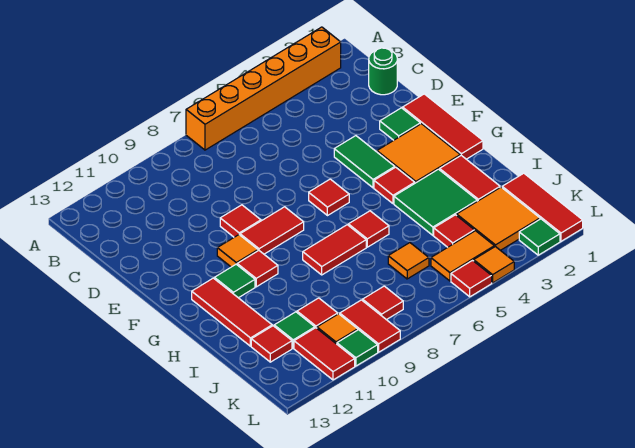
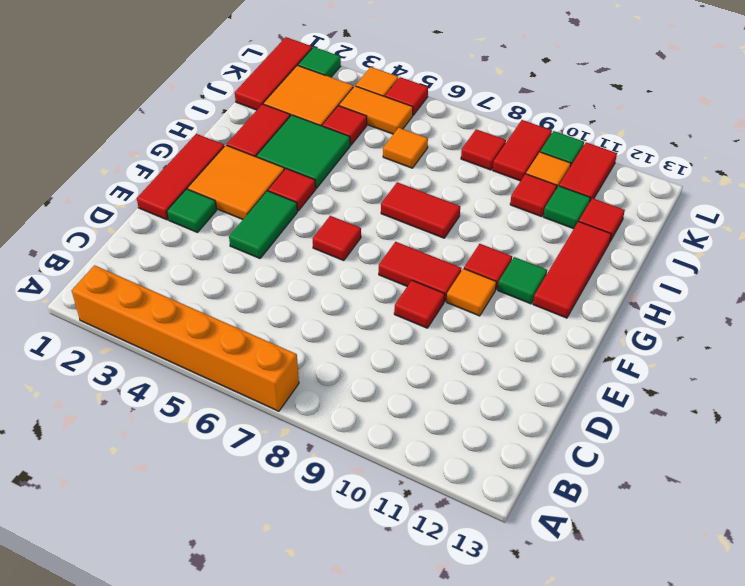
green 1x1 round brick [369,48,397,95] -> none
red 1x1 tile [348,211,389,247] -> none

